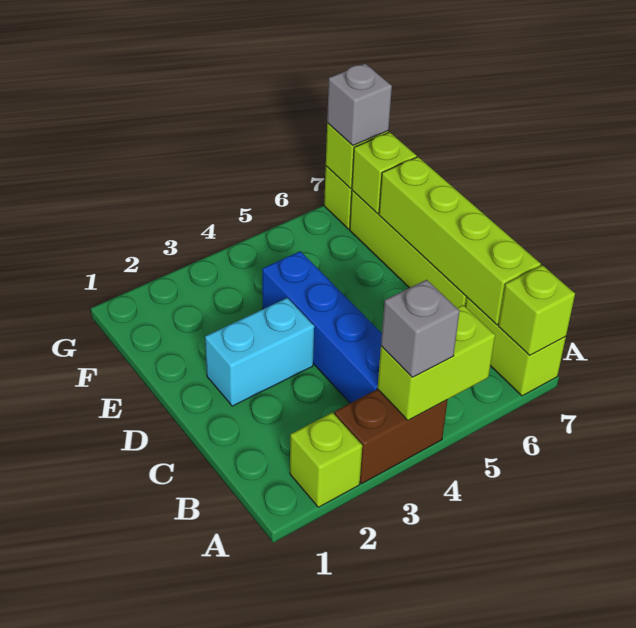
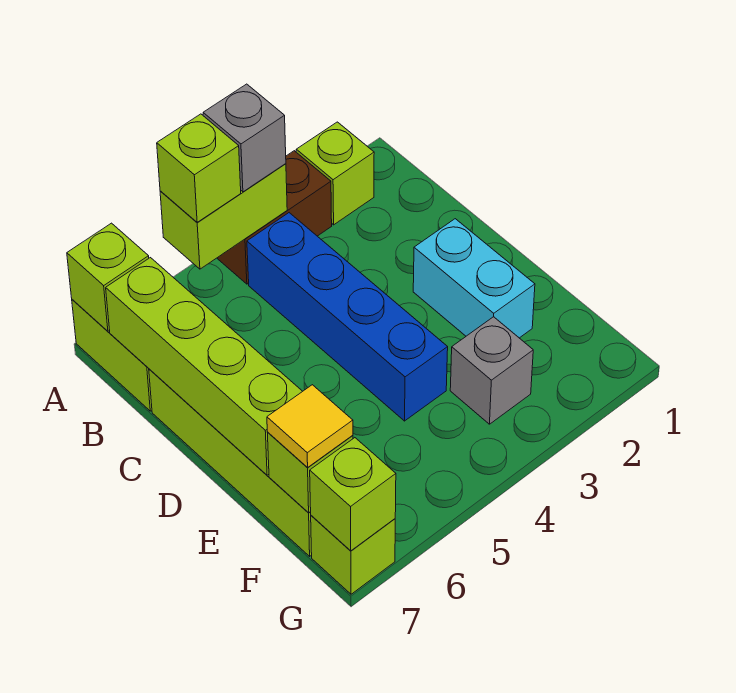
none -> lime 1x1 brick [157,114,241,222]
cyan 1x2 brick [205,298,314,406] -> cyan 1x2 brick turned to [413,219,535,338]
none -> yellow 1x1 tile [267,385,353,468]
grey 1x1 brick [327,64,392,146] -> grey 1x1 brick moved to [450,317,533,424]

